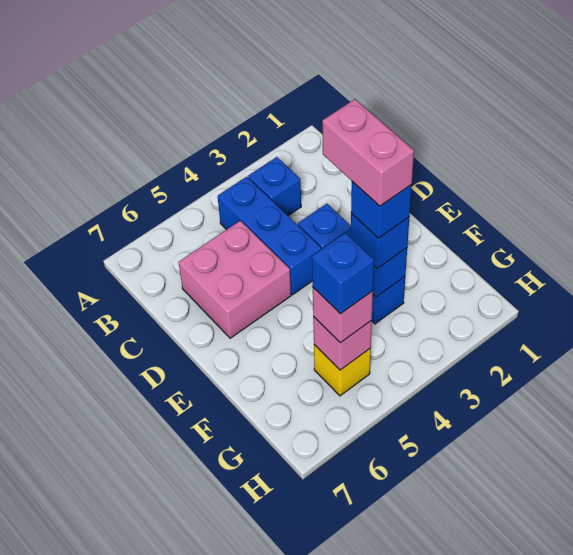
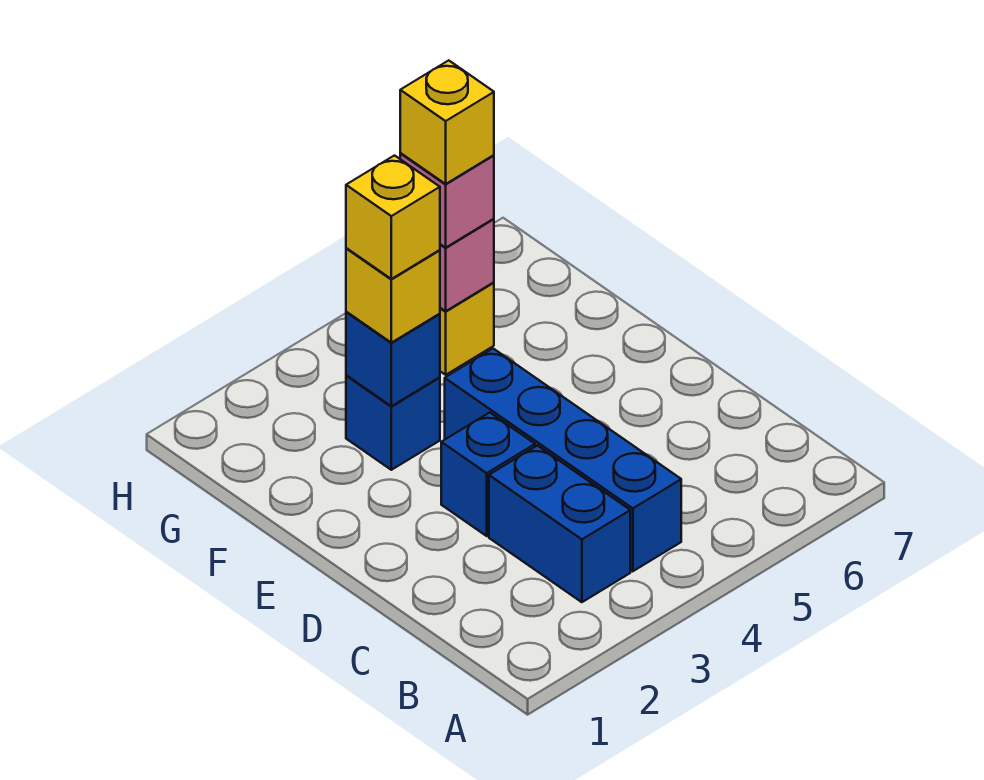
blue 1x1 brick [248,157,301,215] -> blue 1x2 brick [489,446,630,602]
blue 1x3 brick [218,177,321,295] -> blue 1x4 brick [445,349,681,571]
pink 2x2 brick [179,221,291,338] -> none
pink 1x2 brick [322,99,414,206] -> none
blue 1x1 brick [351,214,409,268] -> yellow 1x1 brick [346,248,440,343]
blue 1x1 brick [351,182,412,238] -> yellow 1x1 brick [346,156,440,279]
blue 1x1 brick [312,233,374,314] -> yellow 1x1 brick [400,60,494,184]

